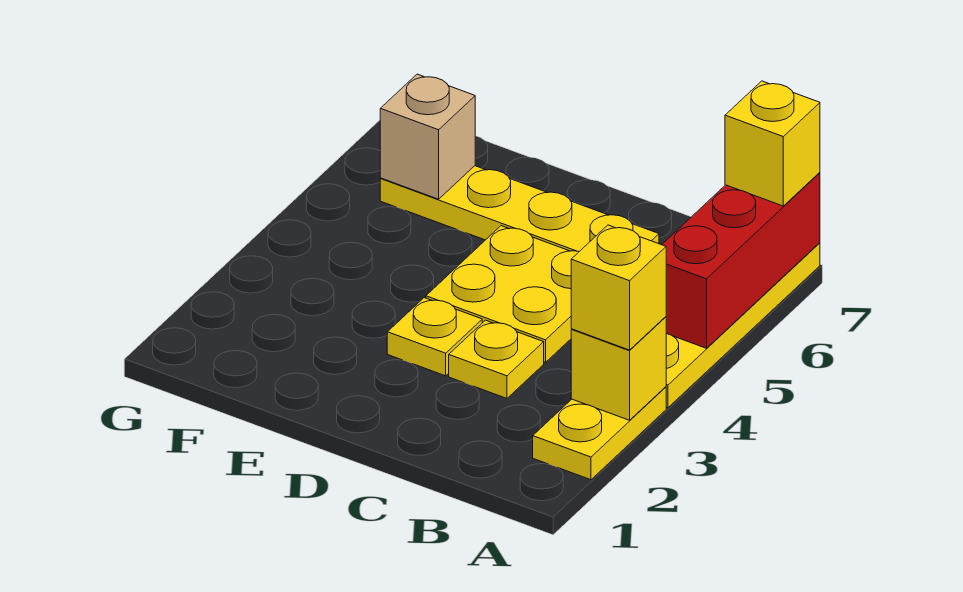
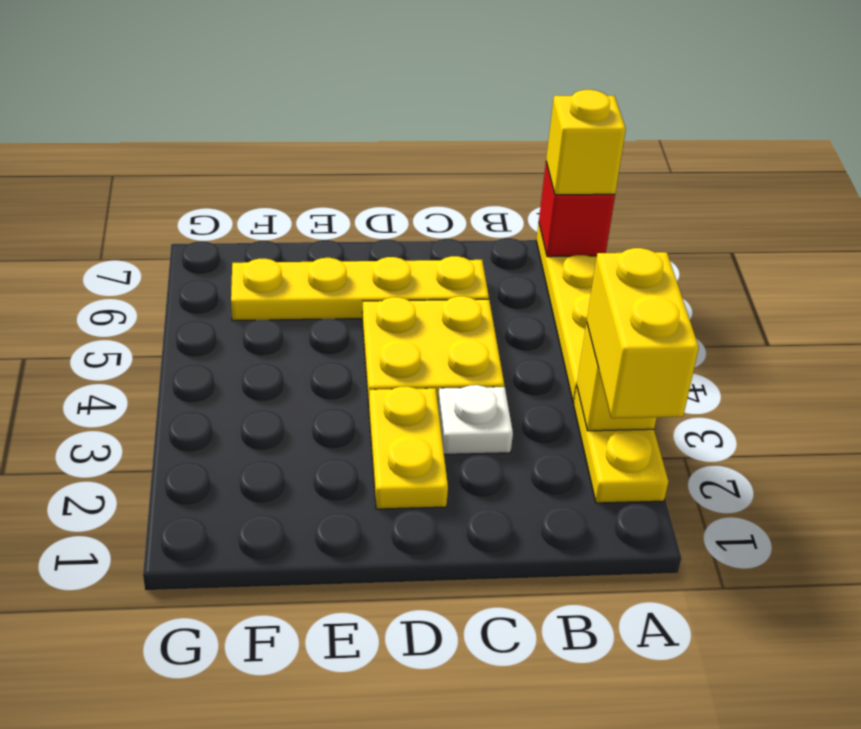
yellow 1x1 brick [571,225,666,350] -> yellow 1x2 brick [587,248,699,418]
red 1x3 brick [662,173,820,348] -> red 1x1 brick [539,162,615,257]
yellow 1x1 plate [449,320,544,398] -> white 1x1 plate [438,385,513,454]
yellow 1x1 plate [387,298,482,376] -> yellow 1x2 plate [369,386,448,509]
tan 1x1 brick [380,74,475,199] -> none

